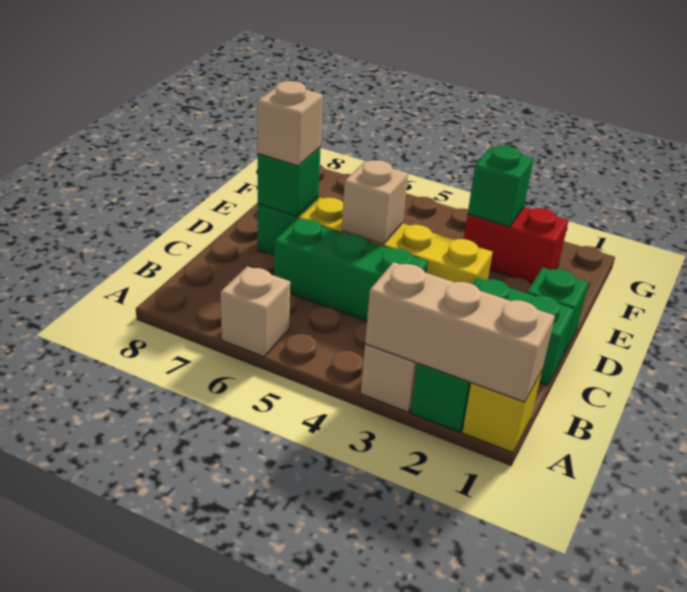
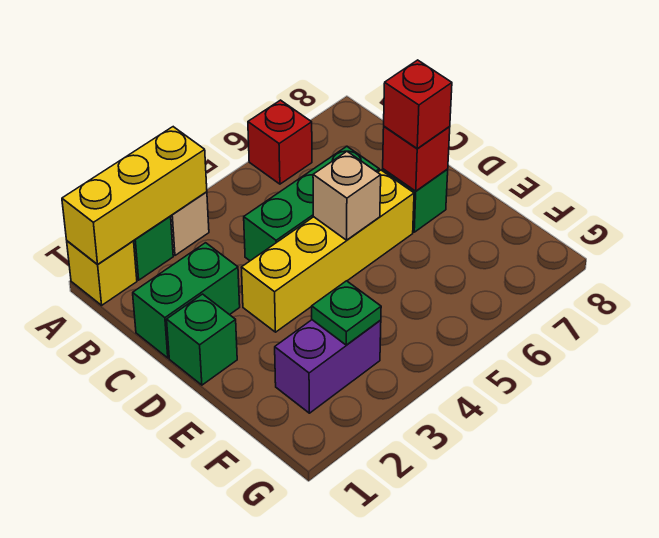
tan 1x3 brick [365,262,555,402] -> yellow 1x3 brick [62,127,207,264]
tan 1x1 brick [221,266,290,357] -> red 1x1 brick [248,100,312,184]
green 1x1 brick [258,148,320,216] -> red 1x1 brick [383,126,450,191]
tan 1x1 brick [258,81,323,166] -> red 1x1 brick [384,60,452,148]
red 1x2 brick [464,207,569,283] -> purple 1x2 brick [275,320,381,413]
green 1x1 brick [468,146,534,227] -> green 1x1 plate [312,281,381,345]

